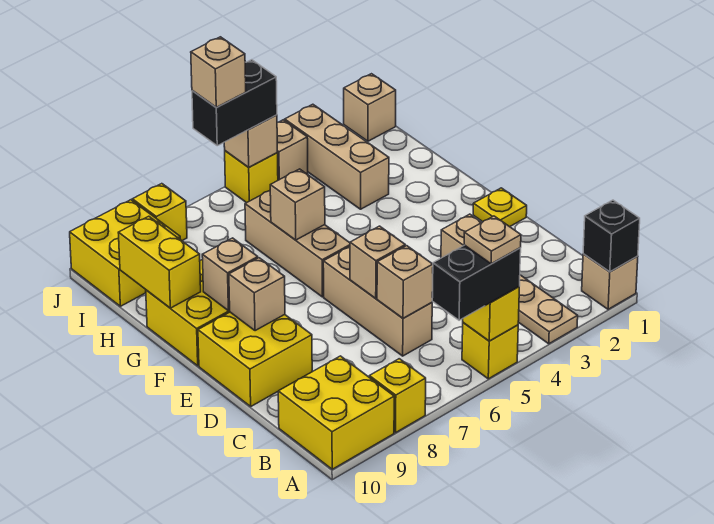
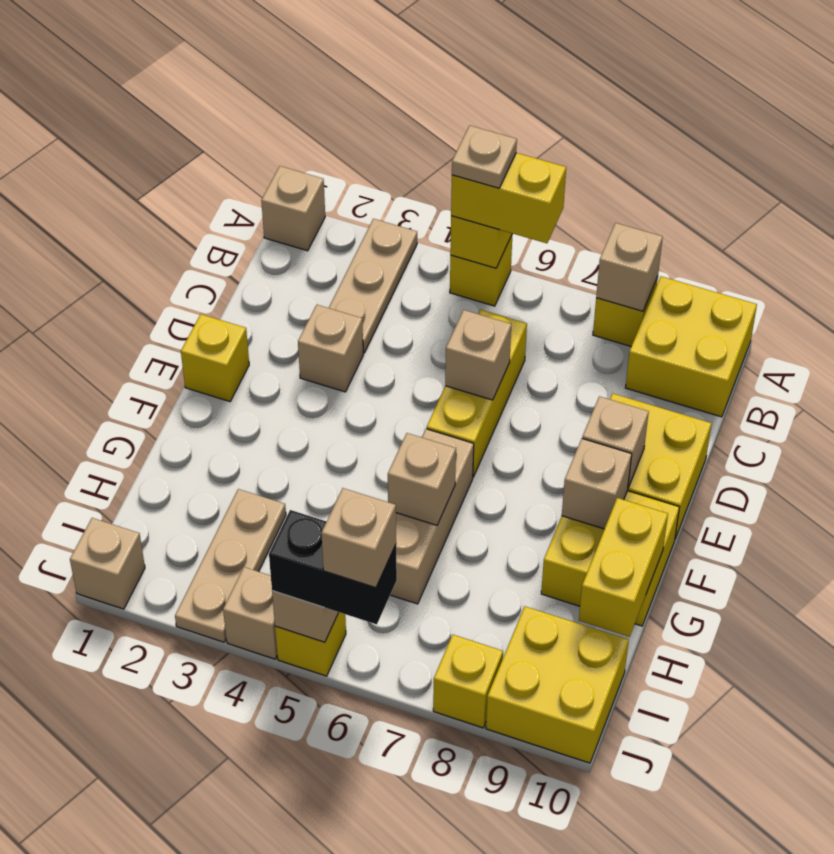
black 1x1 brick [583,200,640,272] -> none
black 1x2 brick [432,245,521,320] -> yellow 1x2 brick [451,153,566,243]
tan 1x3 brick [323,247,432,356] -> yellow 1x3 brick [427,310,527,477]
tan 1x1 brick [377,246,433,318] -> tan 1x1 brick moved to [596,223,663,311]
yellow 1x1 plate [473,188,527,227] -> yellow 1x1 brick [181,314,249,402]
tan 1x3 brick [285,104,389,209] -> tan 1x3 plate [175,489,286,642]

